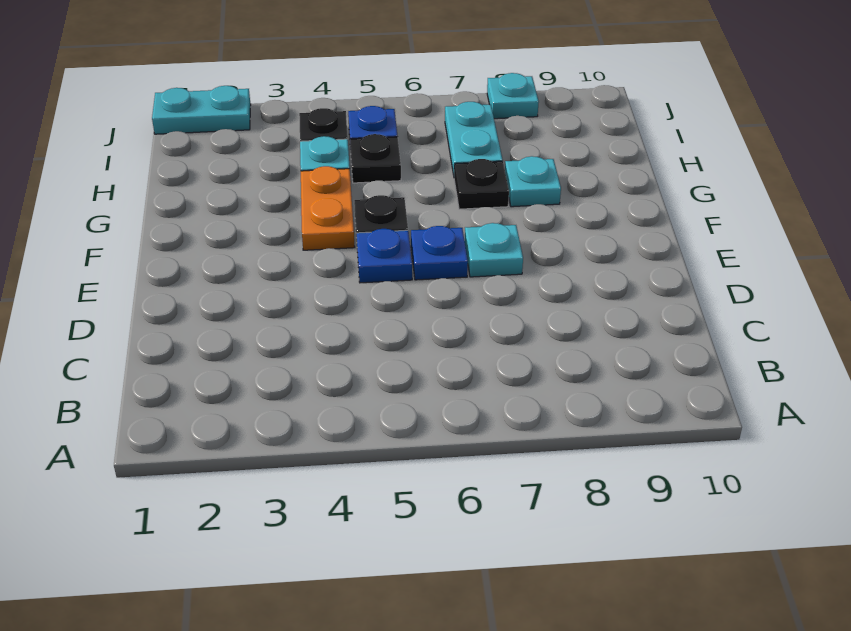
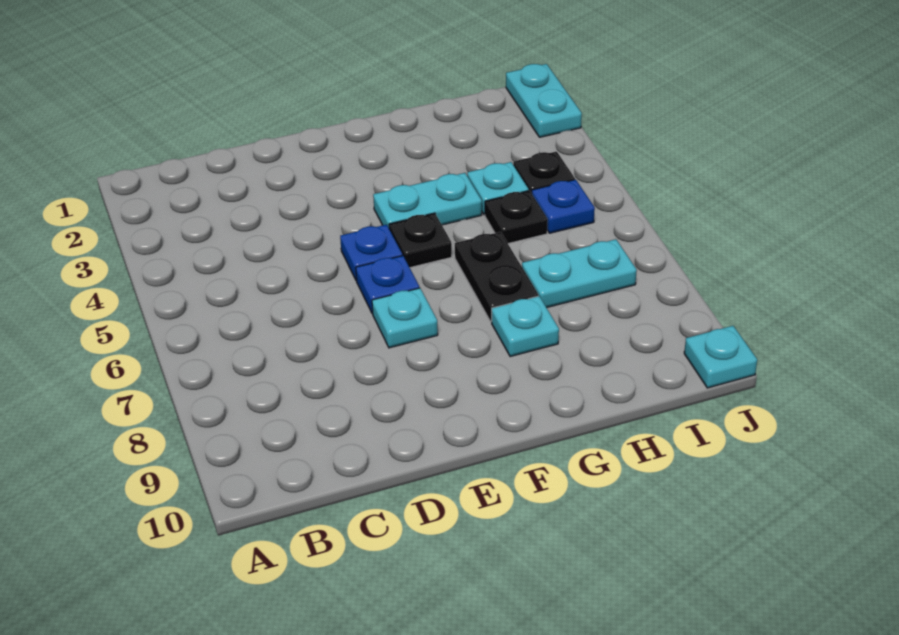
orange 1x2 plate [301,166,355,250] -> cyan 1x2 plate [373,173,482,227]
black 1x1 plate [454,159,509,209] -> black 1x2 plate [455,232,538,322]
cyan 1x1 plate [487,73,539,119] -> cyan 1x1 plate moved to [684,326,757,388]

